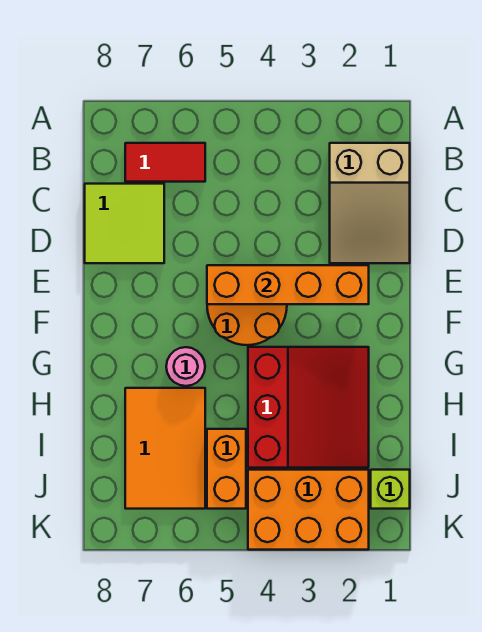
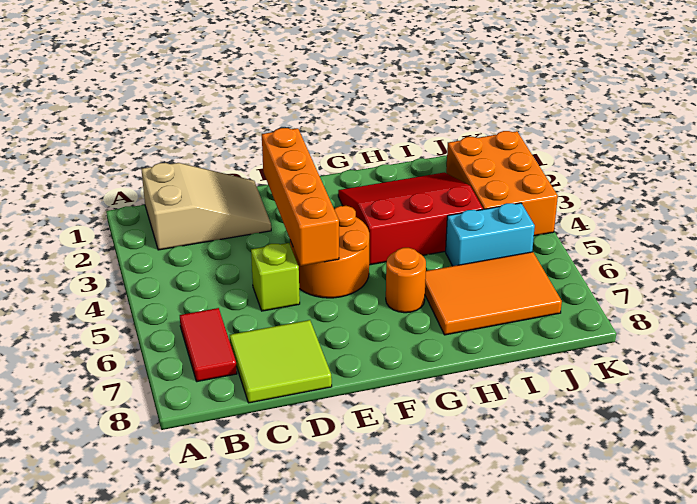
pink 1x1 round brick [166,347,205,386] -> orange 1x1 round brick [386,248,426,313]
orange 1x2 brick [207,429,246,509] -> cyan 1x2 brick [446,203,535,266]
lime 1x1 brick [371,470,410,509] -> lime 1x1 brick moved to [251,243,300,311]

